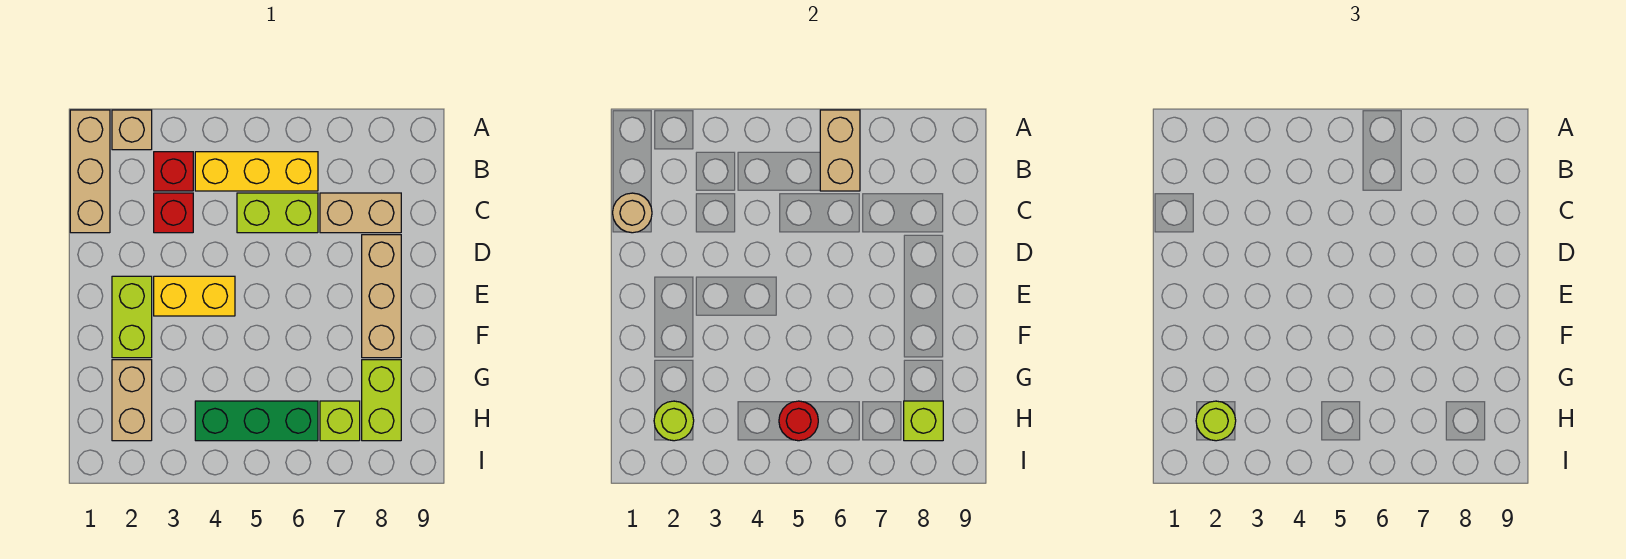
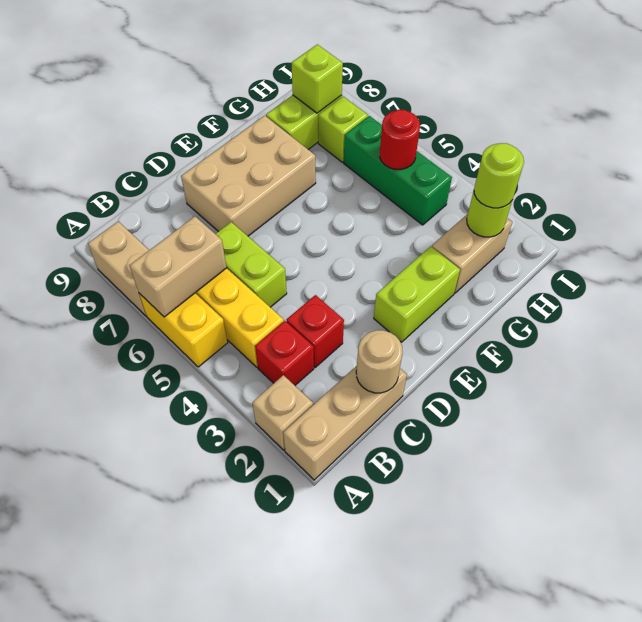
tan 1x2 brick [320,193,401,233] -> tan 1x2 brick moved to [88,222,149,316]
tan 1x3 brick [362,235,401,358] -> tan 2x3 brick [181,115,316,236]
yellow 1x2 brick [154,276,235,316] -> yellow 1x2 brick moved to [139,293,228,367]

